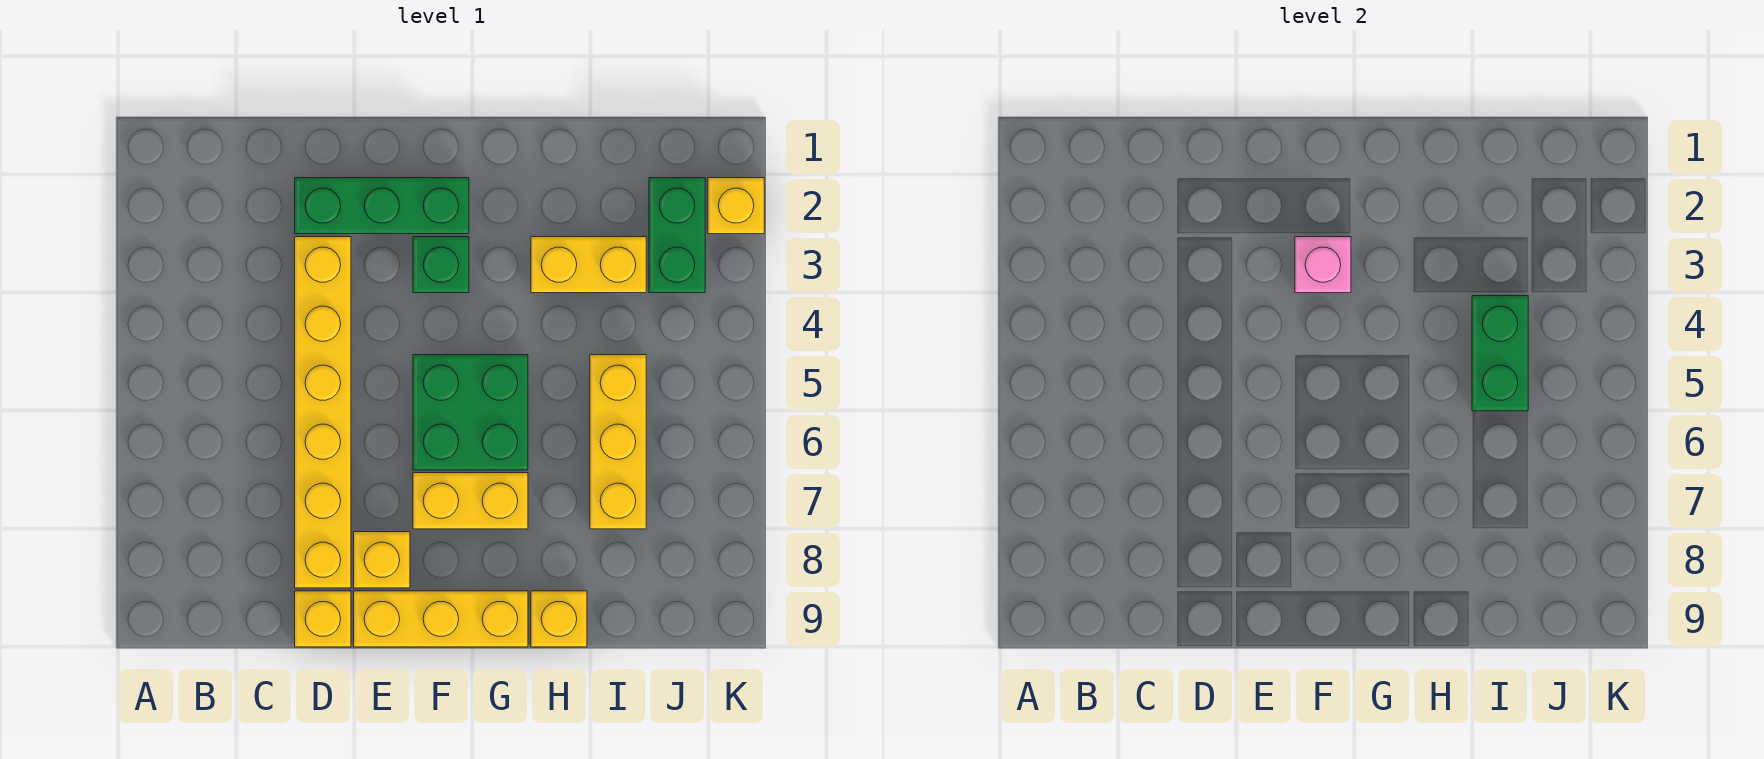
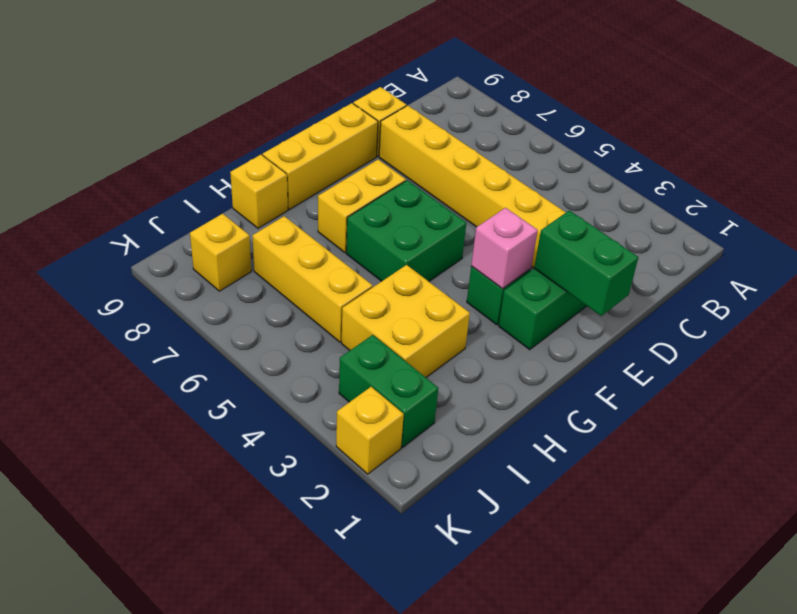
yellow 1x1 brick [354,532,410,588] -> yellow 1x1 brick moved to [190,214,251,291]
yellow 1x2 brick [531,237,646,293] -> yellow 2x2 brick [342,265,470,377]
green 1x2 brick [1472,296,1528,411] -> green 1x2 brick moved to [534,210,638,316]

